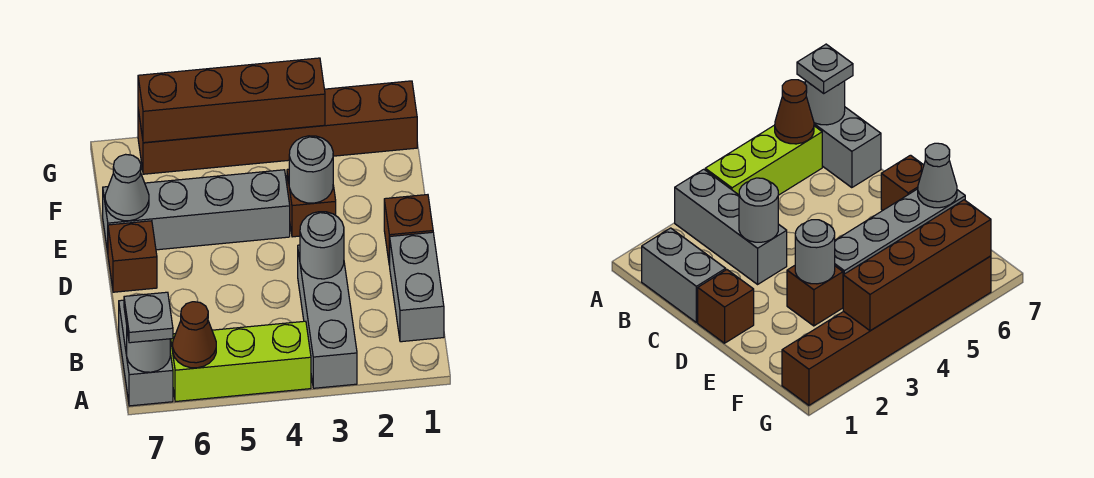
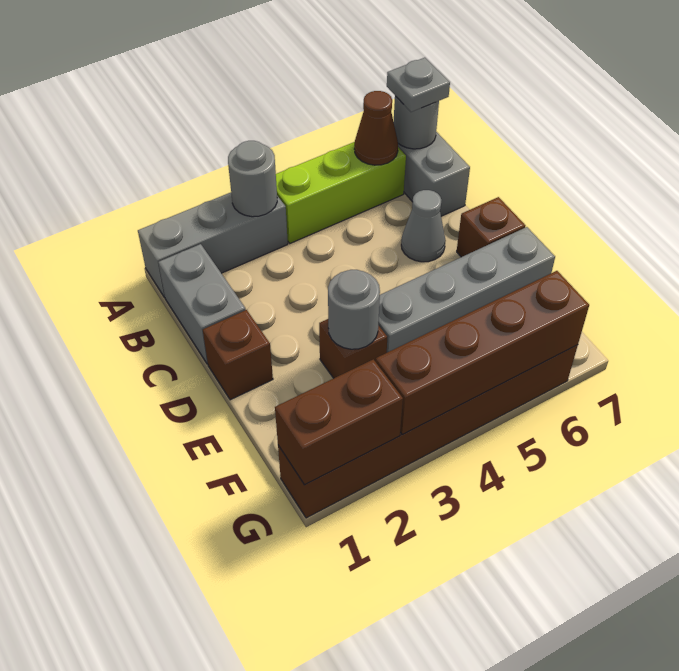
grey 1x3 brick [298,245,357,388] -> grey 1x3 brick turned to [138,192,288,297]
grey 1x1 round brick [300,212,344,279] -> grey 1x1 round brick moved to [228,141,277,217]
grey 1x1 cone [105,154,149,221] -> grey 1x1 cone moved to [401,190,446,262]
none -> brown 1x2 brick [275,359,403,485]

